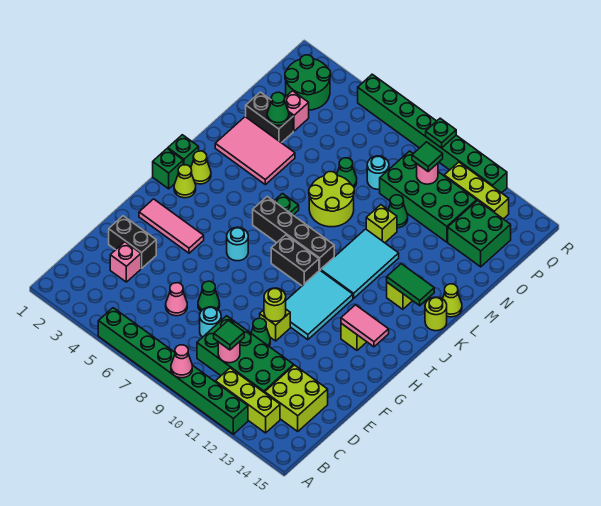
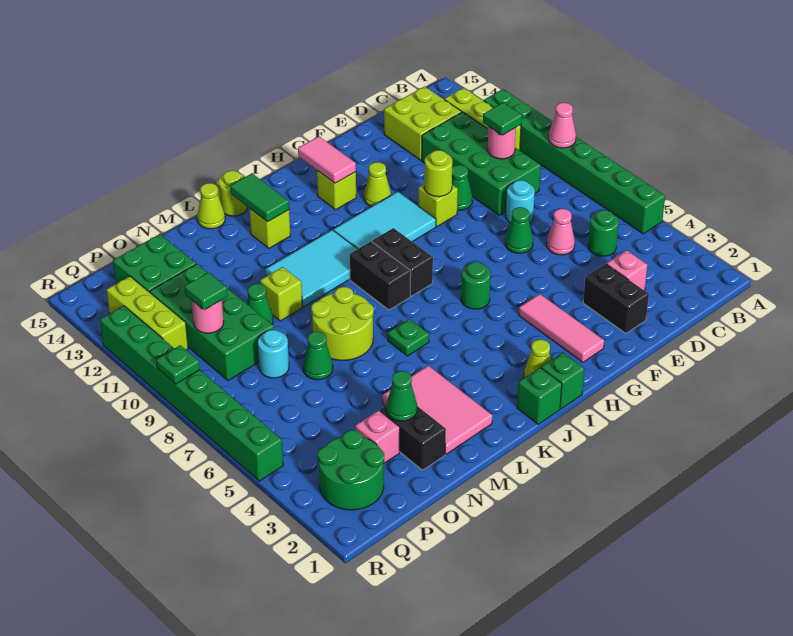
none -> green 1x1 round brick [588,210,619,256]
cyan 1x1 round brick [227,227,248,261] -> green 1x1 round brick [461,262,491,309]
lime 1x1 cone [191,151,211,184] -> lime 1x1 cone moved to [364,162,391,207]
black 1x4 brick [253,197,334,270] -> black 1x2 brick [350,242,411,310]

